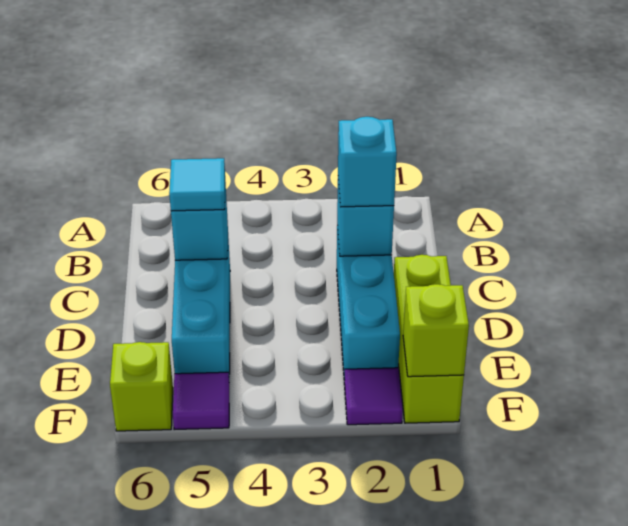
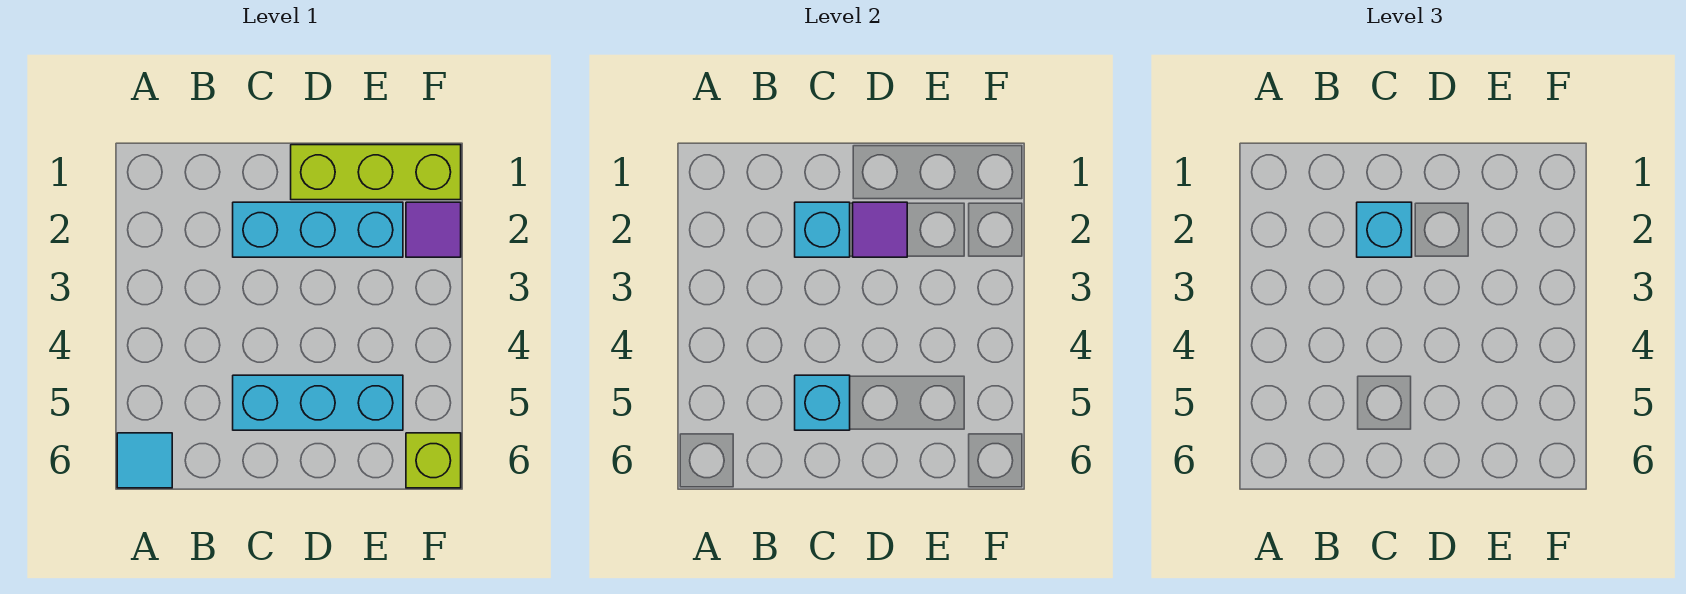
cyan 1x1 tile [169,158,225,211] -> cyan 1x1 tile moved to [117,433,172,488]
lime 1x1 brick [403,284,469,377] -> none
purple 1x1 tile [173,372,229,430] -> purple 1x1 tile moved to [853,202,907,257]

